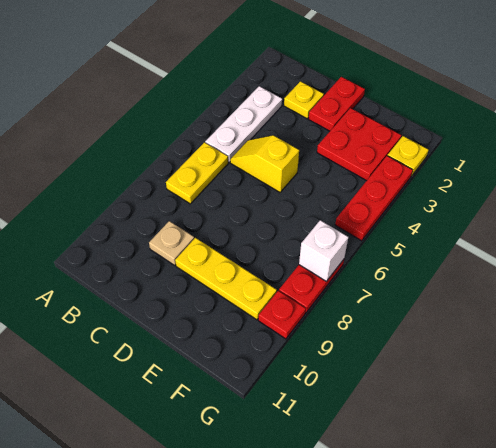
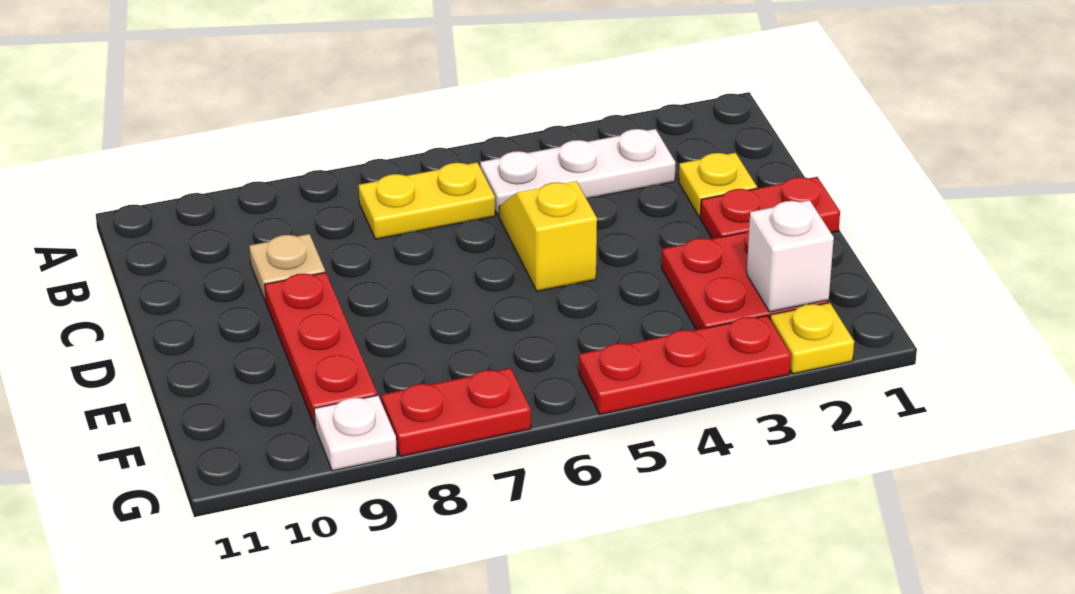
yellow 1x3 plate [175,238,277,320] -> red 1x3 plate [265,272,377,426]
white 1x1 brick [299,220,348,281] -> white 1x1 brick moved to [747,200,834,312]
red 1x1 plate [258,291,306,339] -> white 1x1 plate [314,395,397,471]

